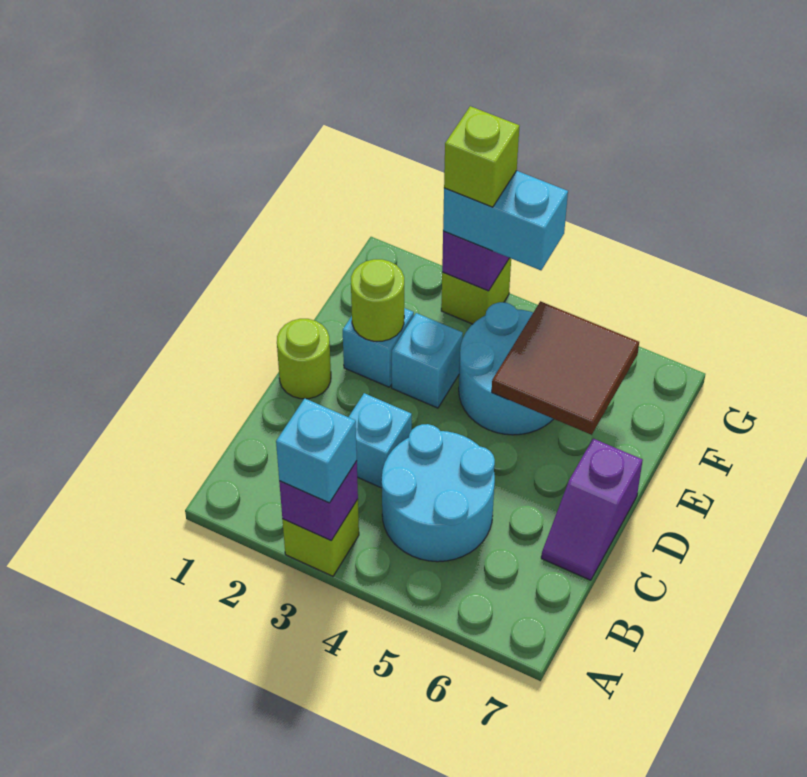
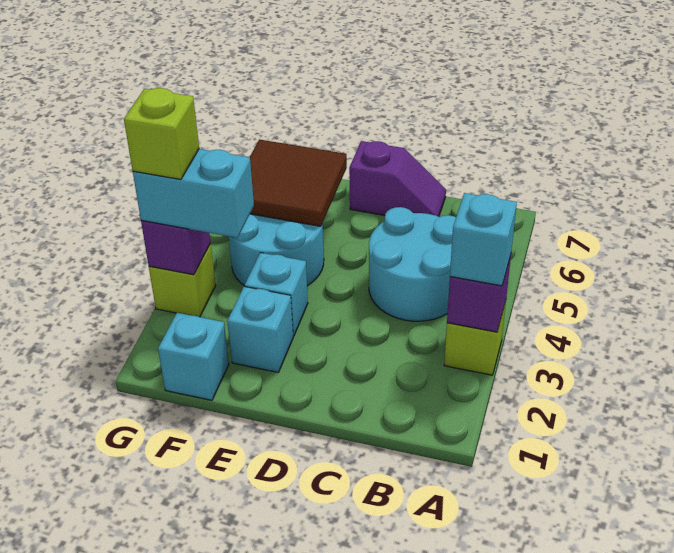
cyan 1x1 brick [349,393,412,488] -> cyan 1x1 brick moved to [158,313,229,400]
lime 1x1 round brick [277,319,331,399] -> none
lime 1x1 round brick [351,259,404,341] -> none
cyan 1x2 brick [443,171,568,270] -> cyan 1x2 brick turned to [133,149,254,238]

